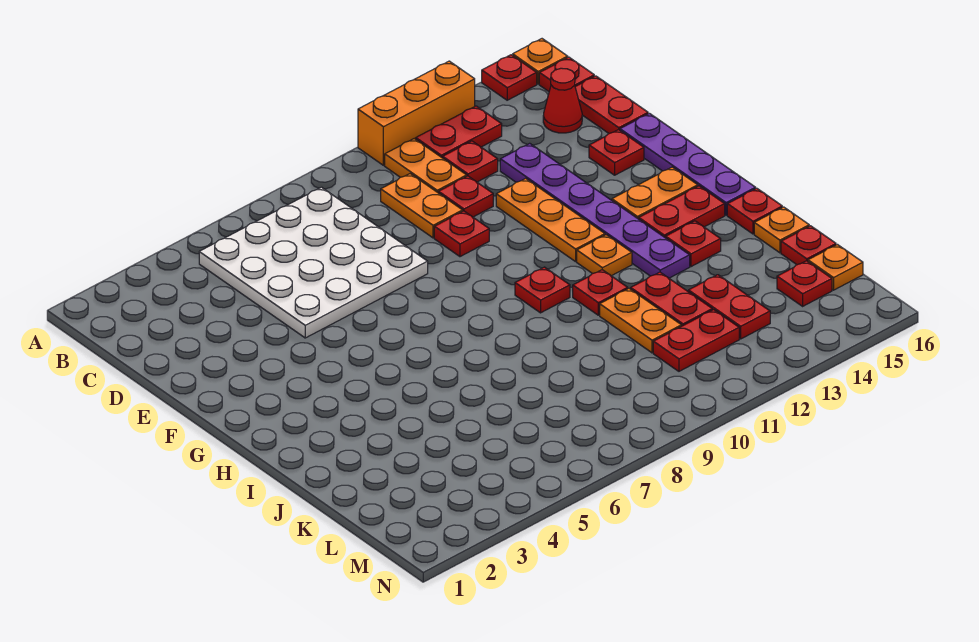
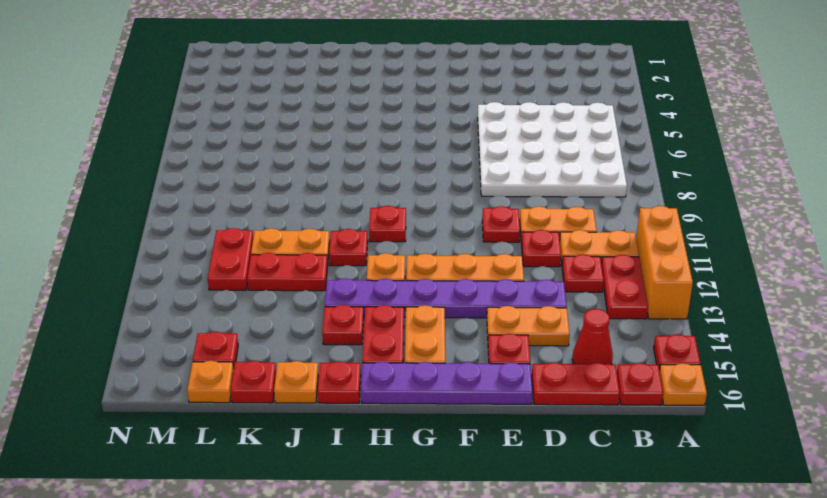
none -> orange 1x2 plate [487,306,570,346]
red 1x2 plate [688,275,770,339] -> none

